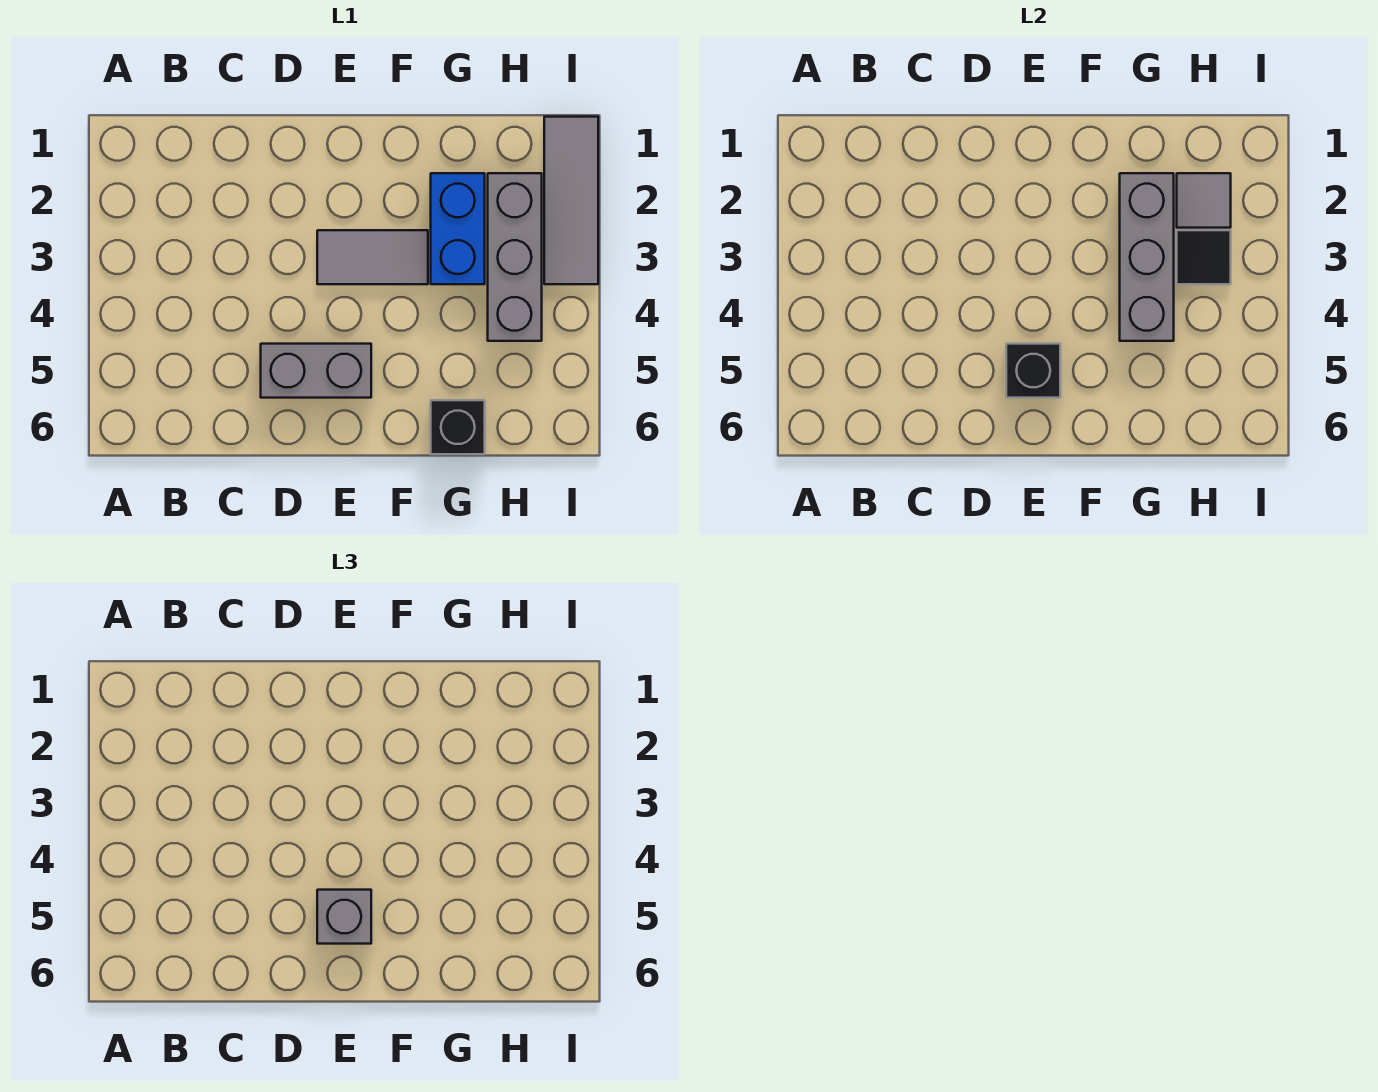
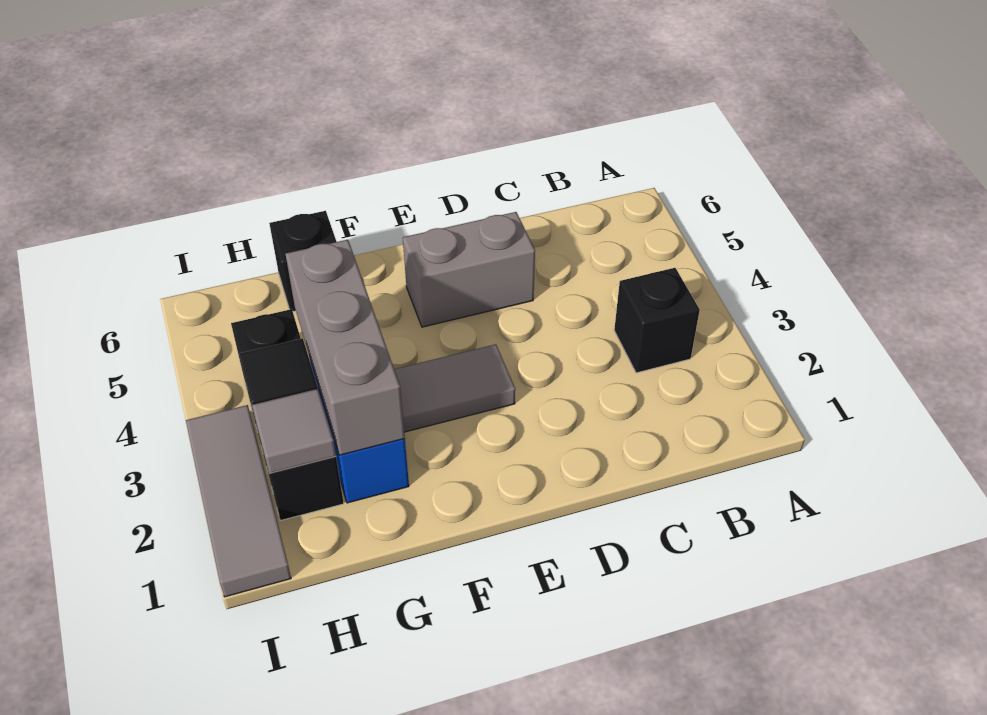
black 1x1 brick [1006,344,1060,398] -> black 1x1 brick moved to [614,268,700,373]
grey 1x1 brick [317,890,371,944] -> none
grey 1x3 brick [488,173,542,341] -> black 1x3 brick [231,309,344,521]

